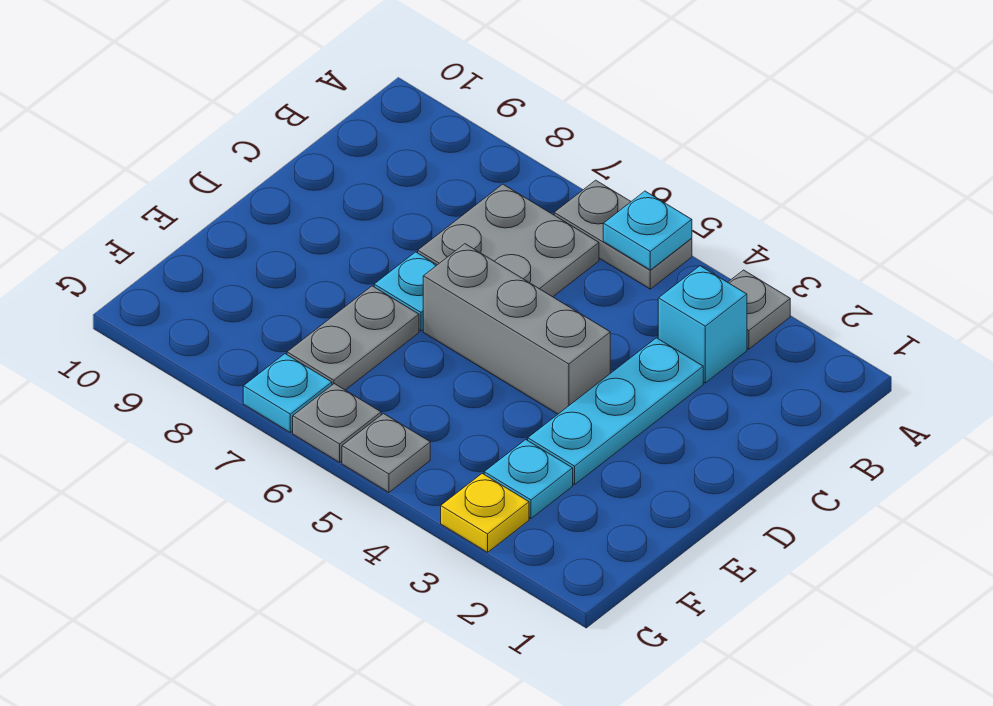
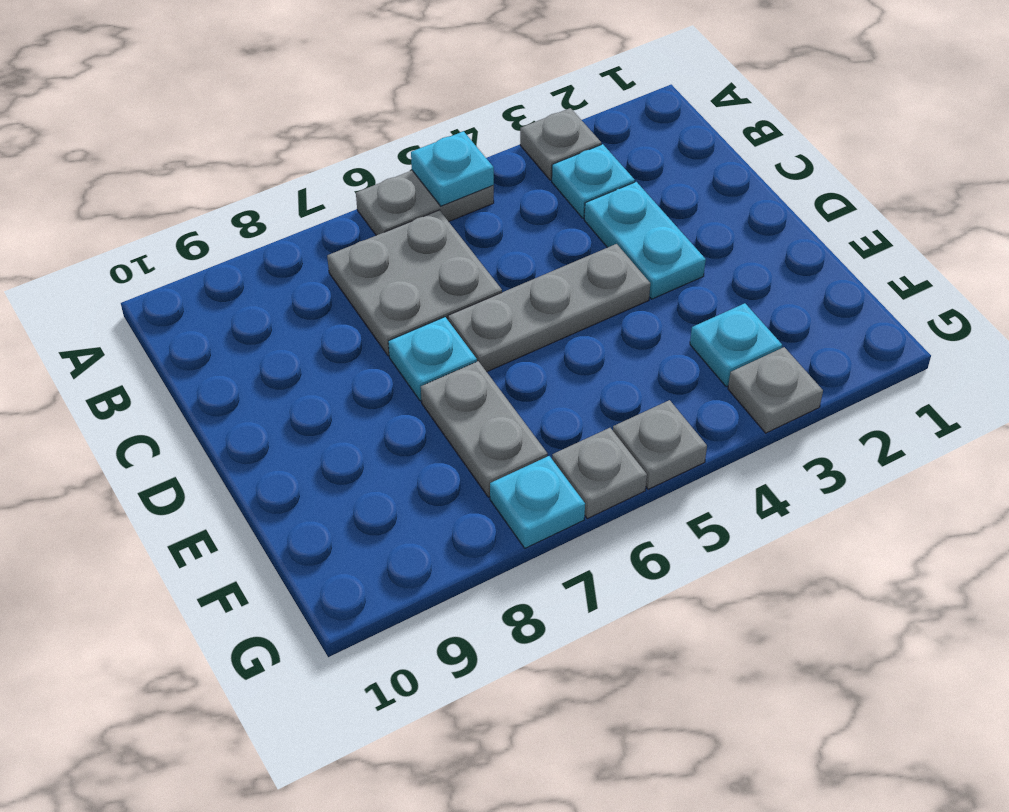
cyan 1x1 brick [658,266,747,383] -> cyan 1x1 plate [552,144,635,218]
cyan 1x3 plate [528,338,703,484] -> cyan 1x2 plate [584,182,706,299]
grey 1x3 brick [423,244,610,414] -> grey 1x3 plate [448,244,650,372]
yellow 1x1 plate [441,474,529,552] -> grey 1x1 plate [728,347,823,433]

